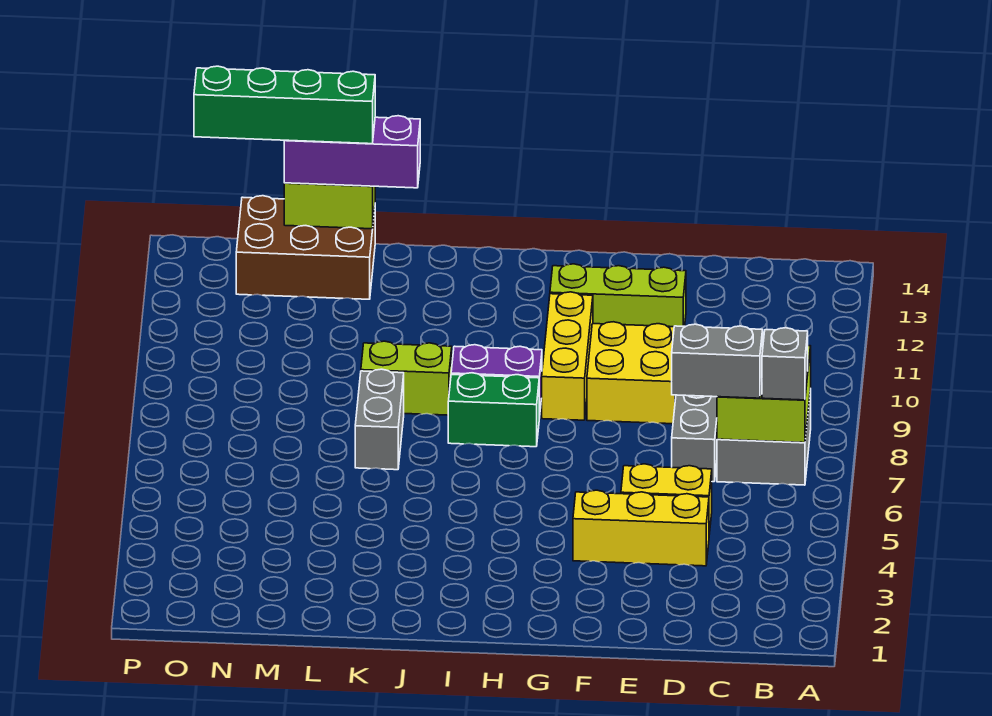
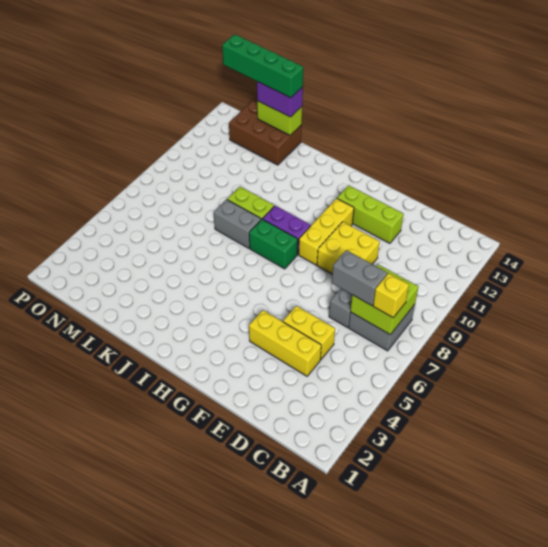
grey 1x1 brick [762,328,808,400] -> yellow 1x1 brick [373,273,409,318]
grey 1x2 brick [355,369,404,470] -> grey 1x2 brick turned to [214,199,261,248]
purple 1x3 brick [284,116,420,188] -> purple 1x2 brick [257,82,303,117]

